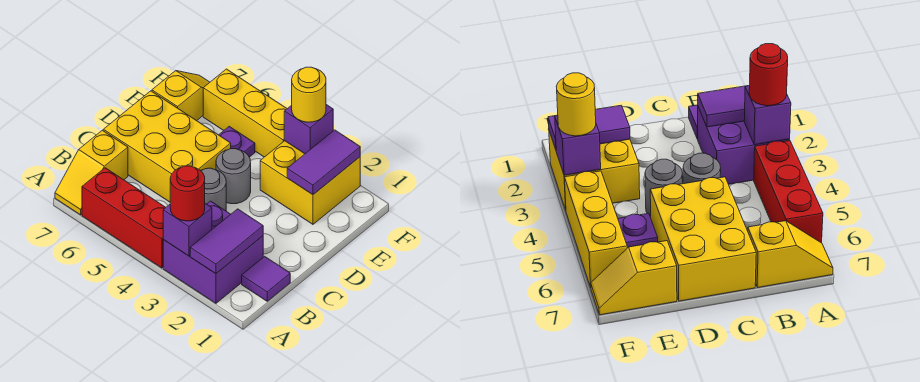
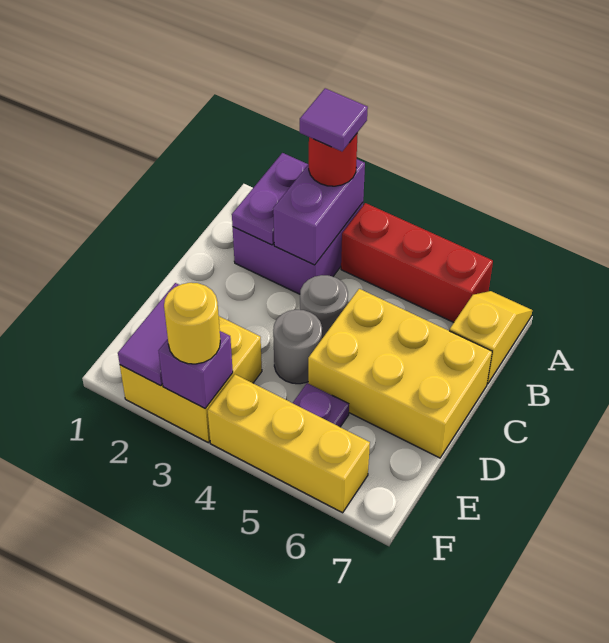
purple 1x2 tile [190,209,263,274] -> purple 1x2 plate [232,153,308,245]
purple 1x1 brick [163,204,212,256] -> purple 1x2 brick [273,159,365,265]
purple 1x1 tile [242,256,290,301] -> purple 1x1 tile moved to [300,88,368,151]
yellow 1x2 slope [152,71,210,121] -> none

